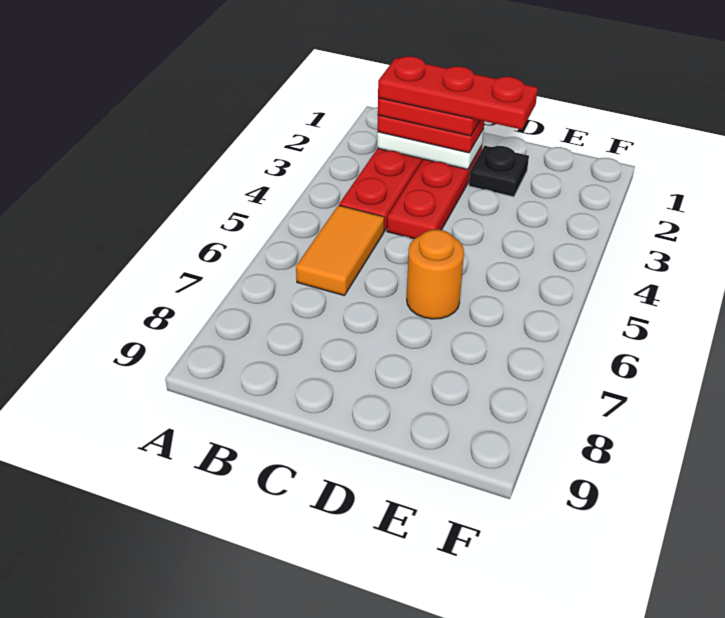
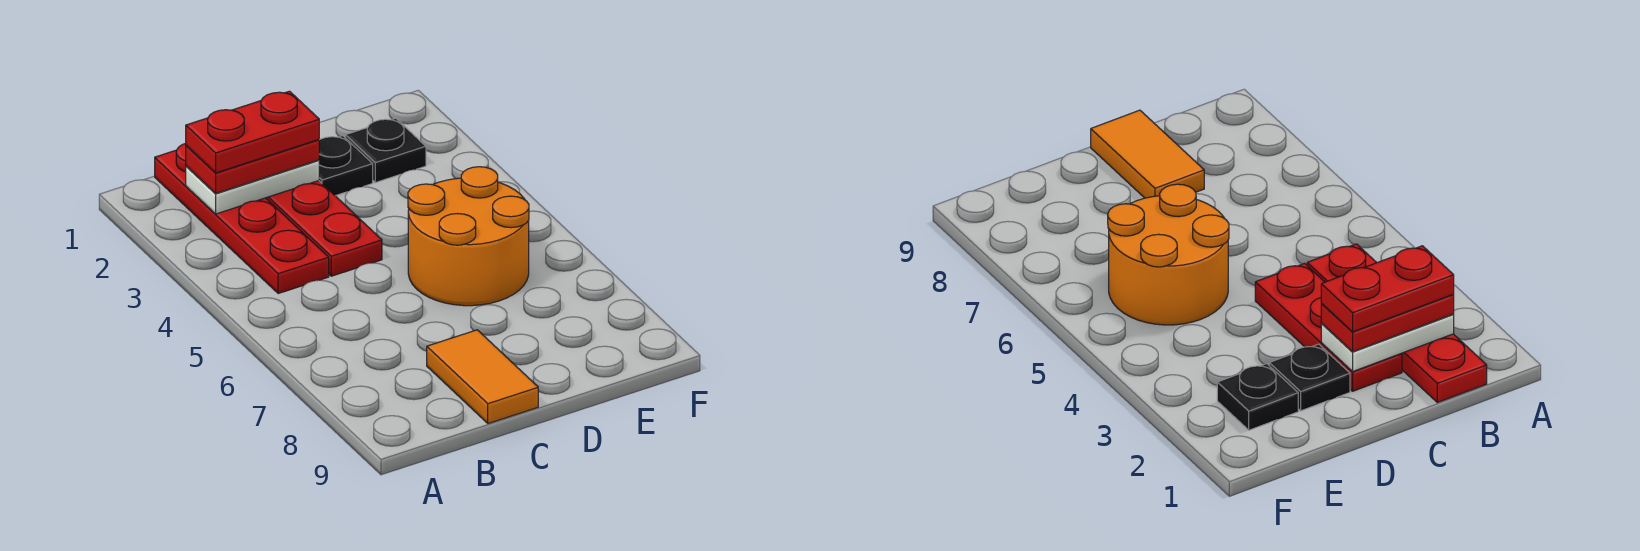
red 1x3 plate [378,56,538,130] -> none
orange 1x2 tile [296,205,384,296] -> orange 1x2 tile moved to [427,330,538,424]
orange 1x1 round brick [407,230,464,319] -> orange 2x2 round brick [408,167,529,306]
none -> black 1x1 plate [345,118,426,183]

